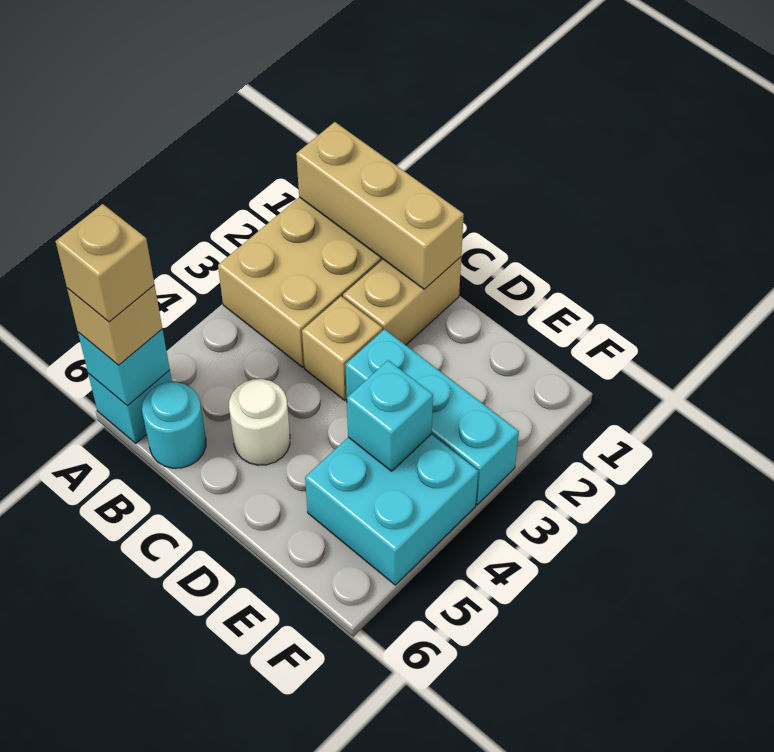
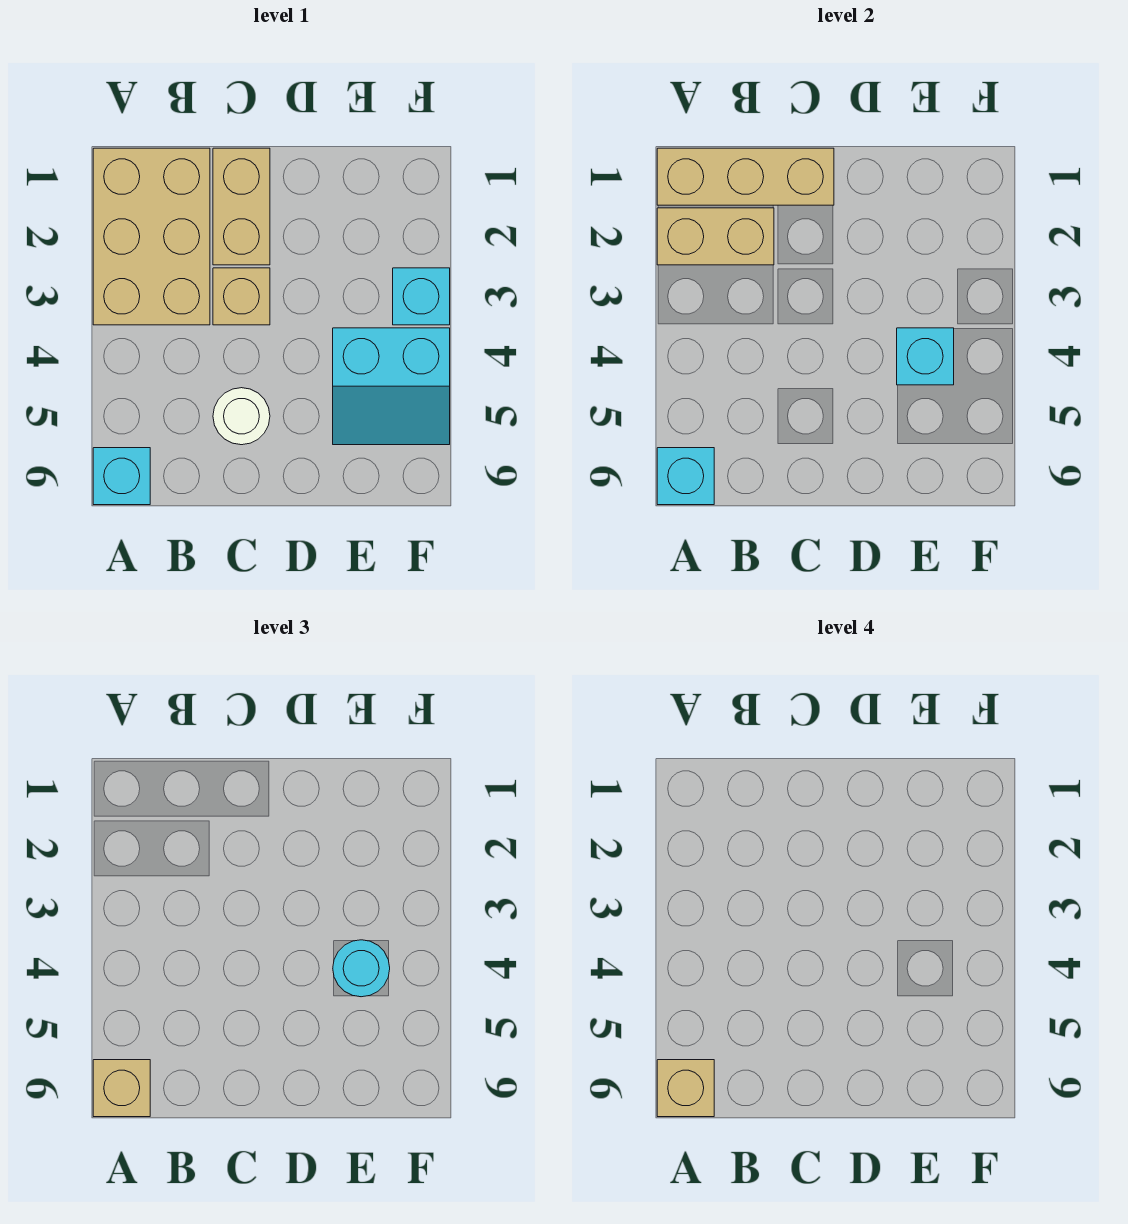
none -> tan 1x2 brick [657,208,774,265]
cyan 1x1 round brick [142,382,206,468] -> cyan 1x1 round brick moved to [333,940,390,997]
cyan 1x3 brick [345,329,519,505] -> cyan 1x1 brick [393,268,450,325]
cyan 2x2 brick [305,434,478,585] -> cyan 2x2 slope [333,328,450,445]

